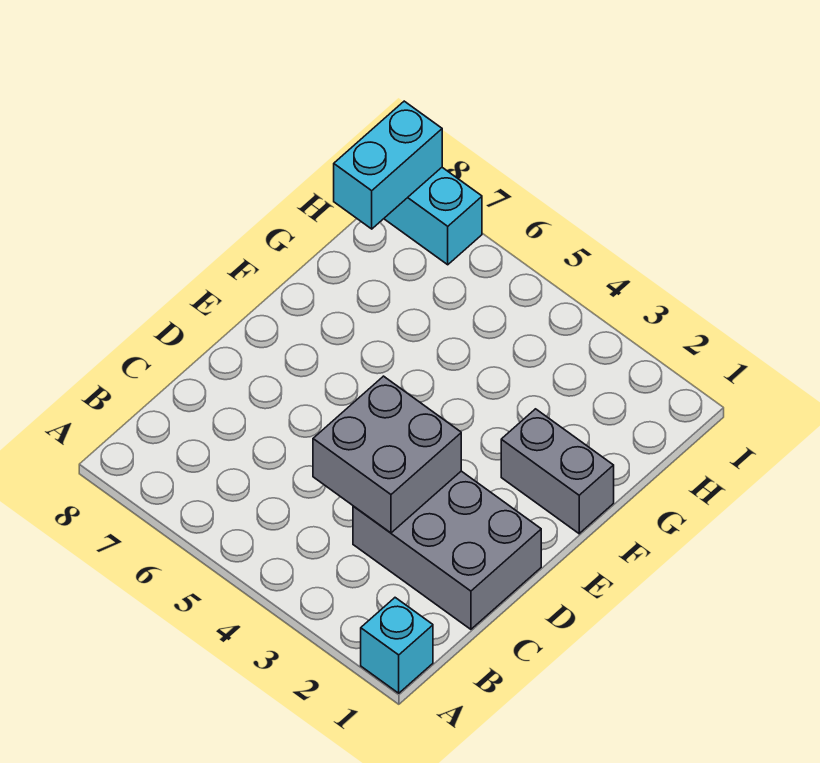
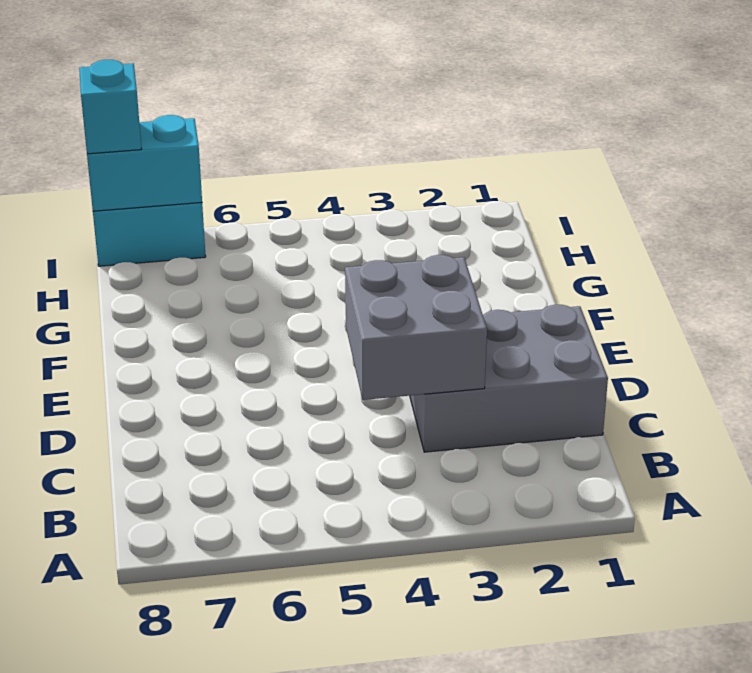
cyan 1x1 brick [361,598,433,693] -> cyan 1x1 brick moved to [79,60,142,154]
grey 1x2 brick [501,409,614,534] -> none
cyan 1x2 brick [334,101,442,229] -> cyan 1x2 brick turned to [87,115,202,211]

